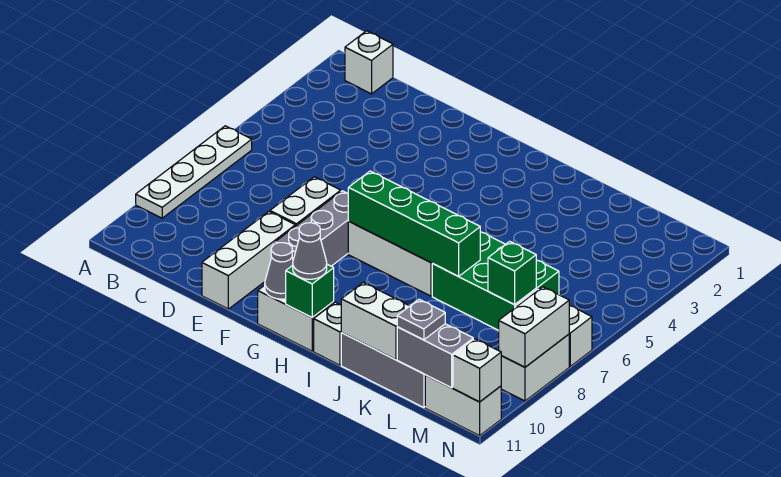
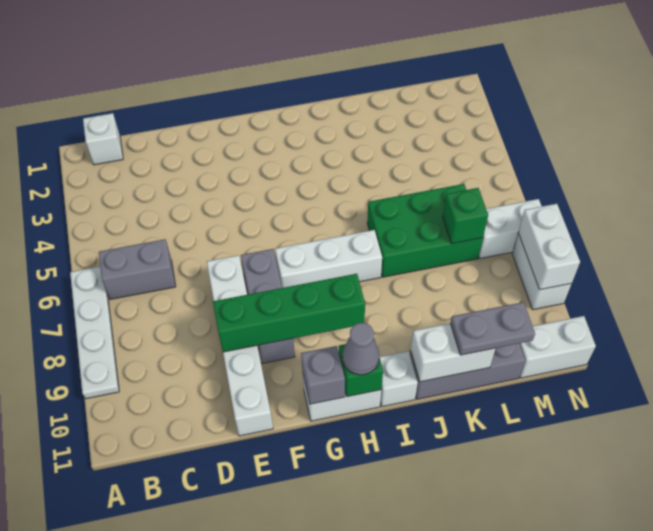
green 1x4 brick [348,171,480,276] -> green 1x4 brick moved to [213,274,365,352]
grey 1x1 cone [265,243,293,299] -> grey 1x1 brick [301,346,345,404]
grey 1x2 brick [397,324,473,388] -> grey 1x2 brick moved to [99,239,176,299]
grey 1x1 plate [397,299,445,340] -> grey 1x2 plate [450,302,535,355]
white 1x1 brick [453,339,501,402] -> none

